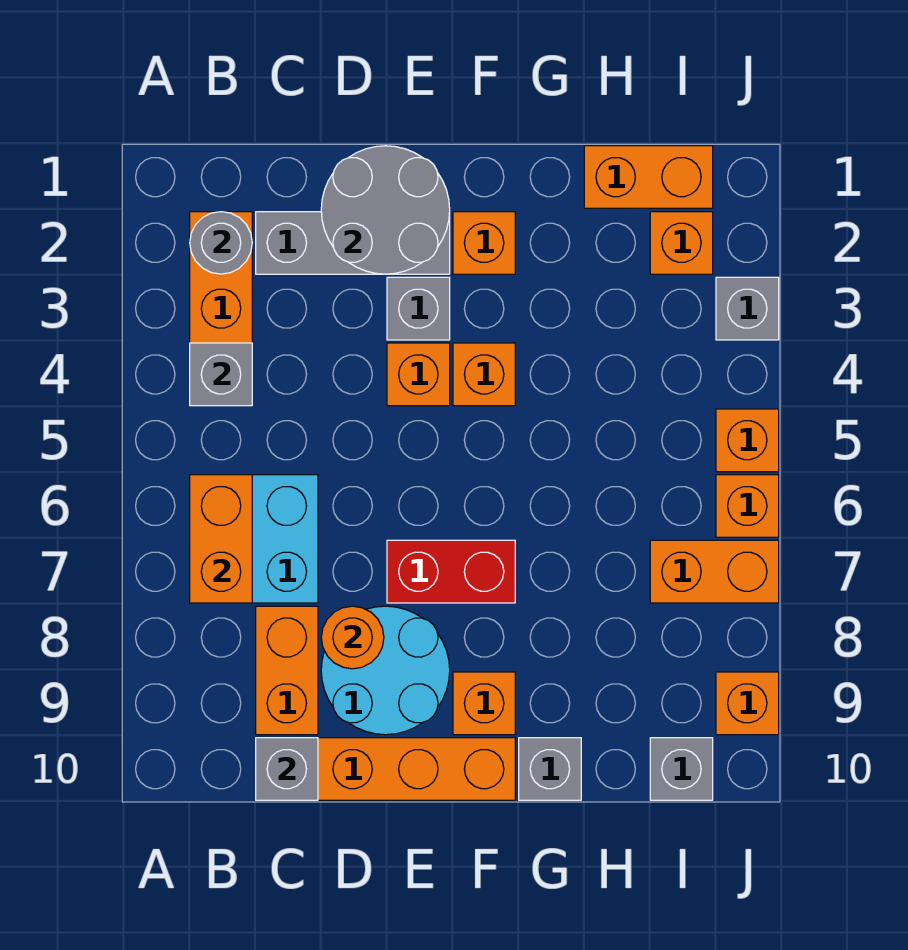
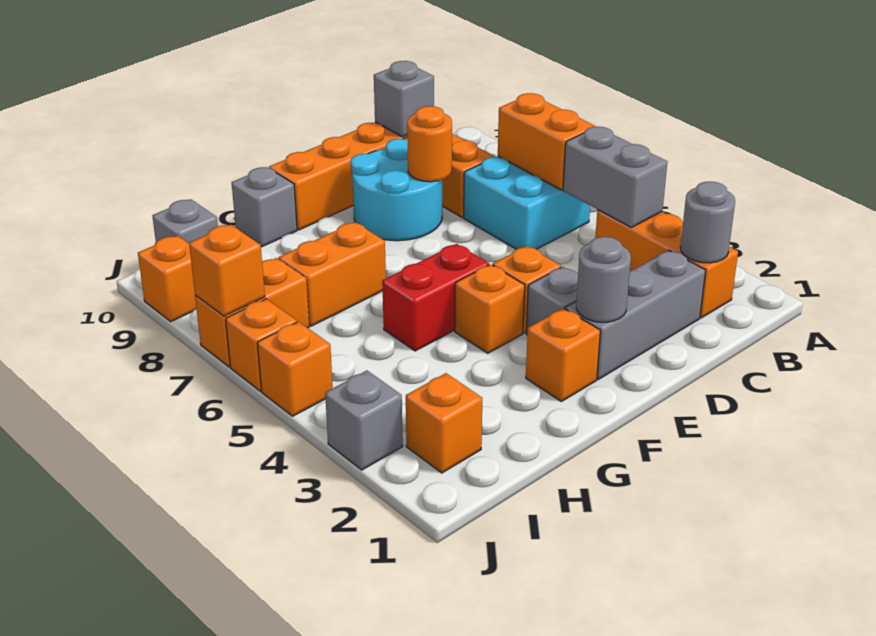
grey 1x1 brick [190,343,252,406] -> grey 1x2 brick [563,127,667,228]
grey 2x2 round brick [321,146,450,274] -> grey 1x1 round brick [576,237,631,322]
red 1x2 brick [387,540,515,603] -> red 1x2 brick moved to [382,244,489,351]
orange 1x1 brick [453,672,515,735] -> orange 1x1 brick moved to [189,225,265,316]
orange 1x2 brick [584,146,713,208] -> orange 1x2 brick moved to [279,222,386,326]

